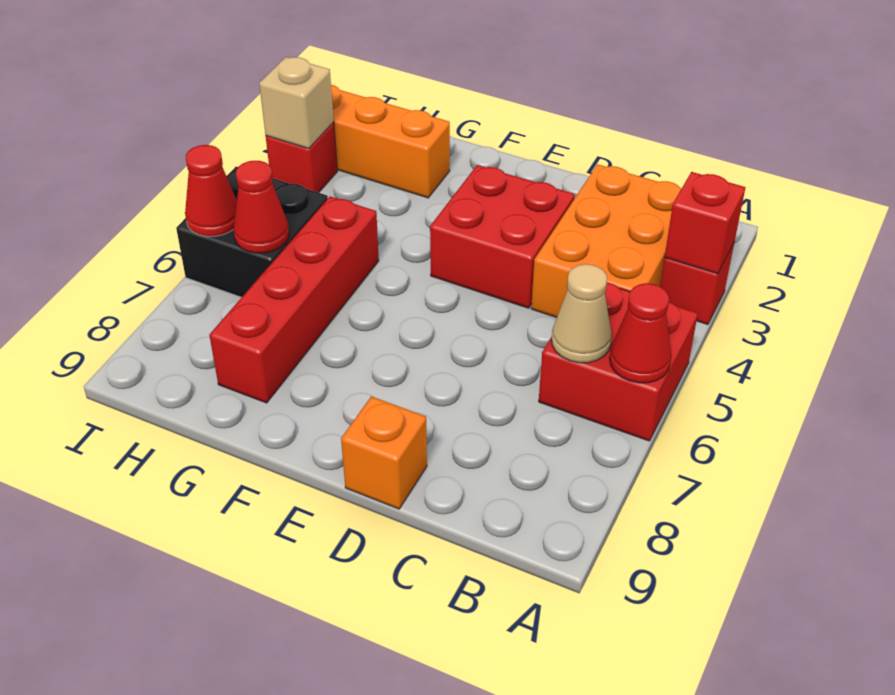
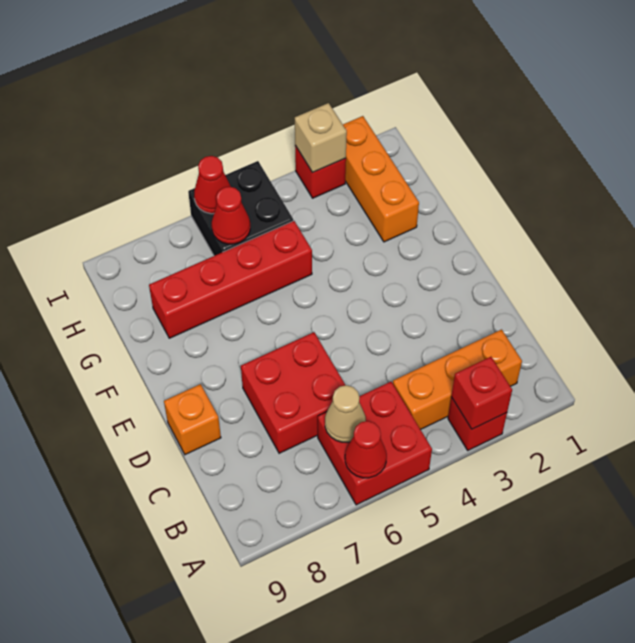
orange 2x3 brick [531,164,681,317] -> orange 1x3 brick [393,330,522,429]
red 2x2 brick [430,165,575,308] -> red 2x2 brick moved to [241,332,345,453]

